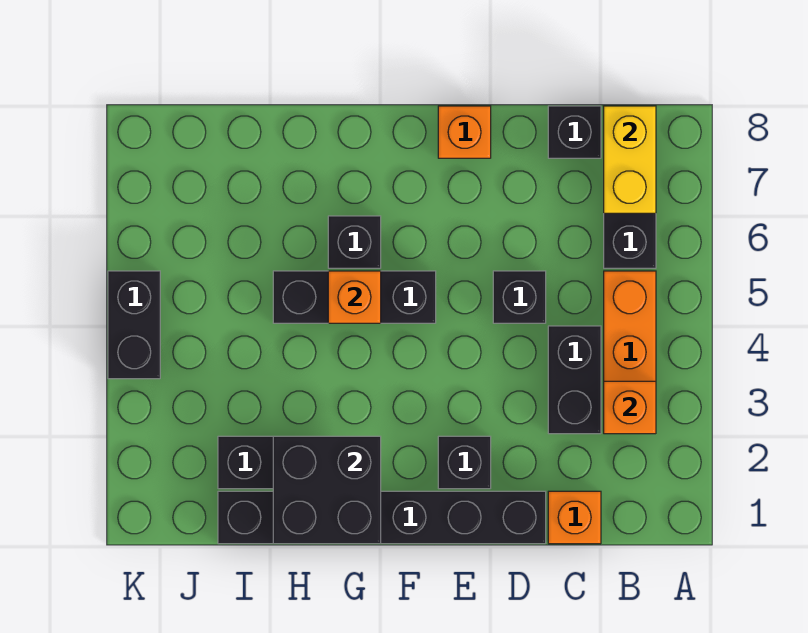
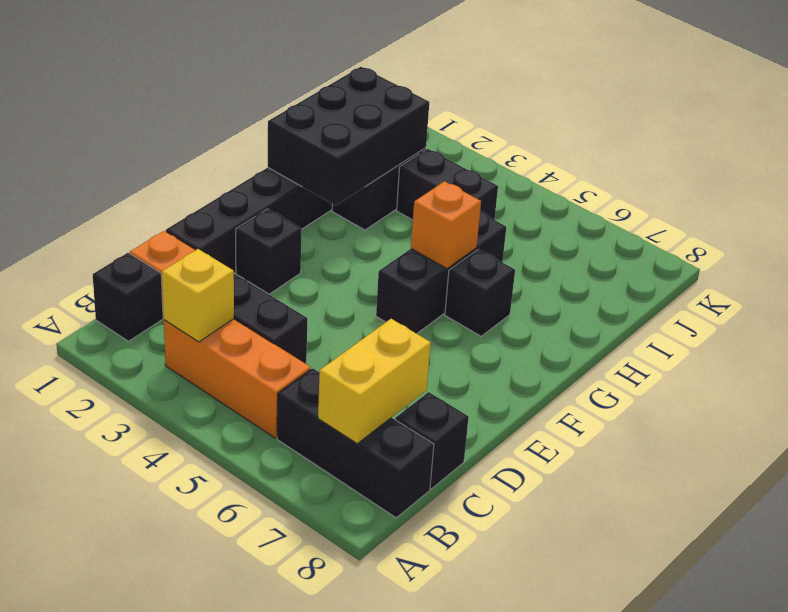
orange 1x1 brick [604,381,656,434] -> yellow 1x1 brick [162,249,234,342]
yellow 1x2 brick [604,106,656,213] -> yellow 1x2 brick turned to [318,319,431,443]
black 1x1 brick [493,271,546,323] -> black 1x1 brick moved to [93,253,163,341]
orange 1x1 brick [438,106,491,158] -> none
black 2x2 brick [273,436,381,544] -> black 2x3 brick [268,67,429,206]
black 1x2 brick [108,271,160,379] -> black 1x2 brick moved to [397,149,498,220]

